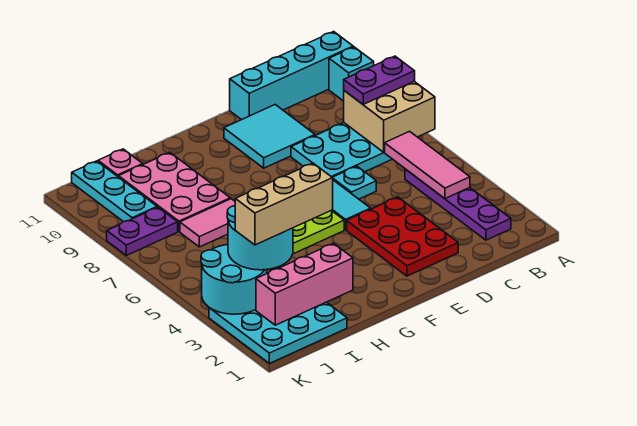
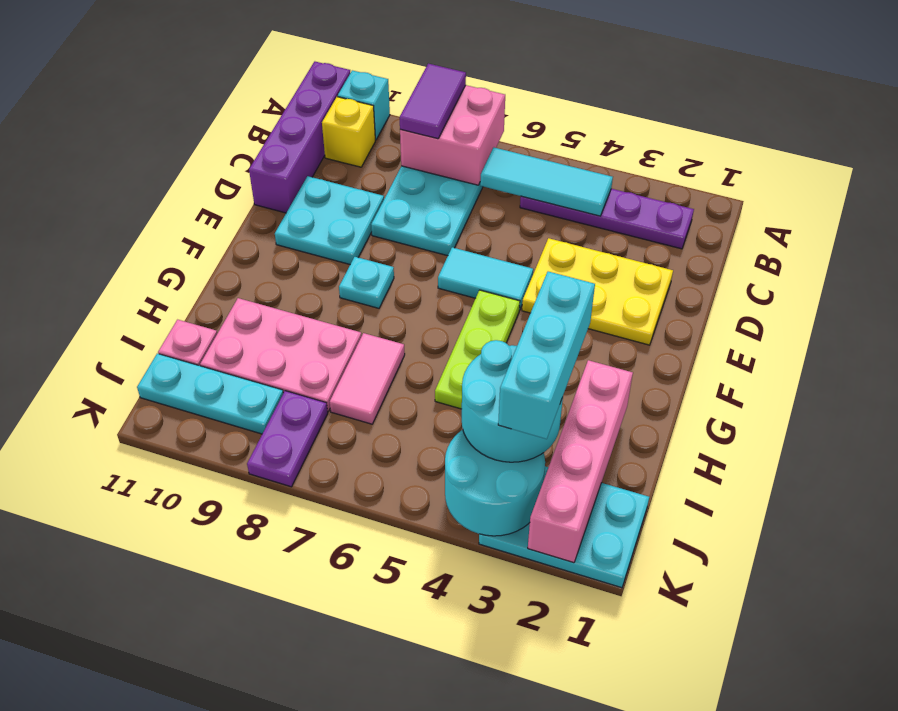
tan 2x2 brick [344,81,435,152] -> pink 2x2 brick [400,85,505,185]
purple 1x2 plate [344,56,415,104] -> purple 1x2 tile [400,64,466,139]
cyan 1x4 brick [230,32,353,120] -> purple 1x4 brick [249,62,350,213]
pink 1x3 tile [385,131,470,198] -> cyan 1x3 tile [480,147,613,216]
none -> yellow 1x1 brick [322,97,375,167]
red 2x3 plate [347,197,458,276] -> yellow 2x3 plate [522,238,673,345]
cyan 1x1 plate [332,166,376,199] -> cyan 1x1 plate moved to [339,257,394,308]
cyan 2x2 tile [224,105,315,168] -> cyan 2x2 plate [275,176,384,264]
pink 1x3 brick [256,243,353,325] -> pink 1x4 brick [528,360,633,563]
tan 1x3 brick [235,163,333,245] -> cyan 1x3 brick [498,272,595,439]
cyan 3x3 plate [209,302,347,363] -> cyan 2x3 plate [479,466,649,588]

